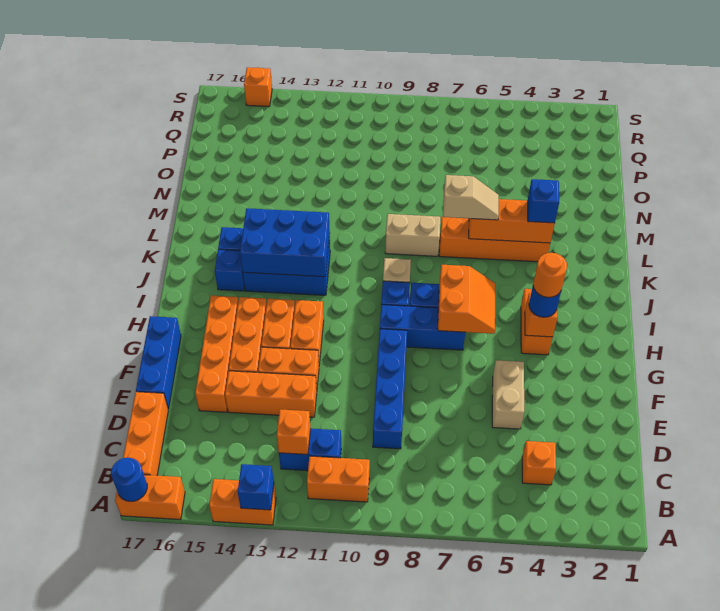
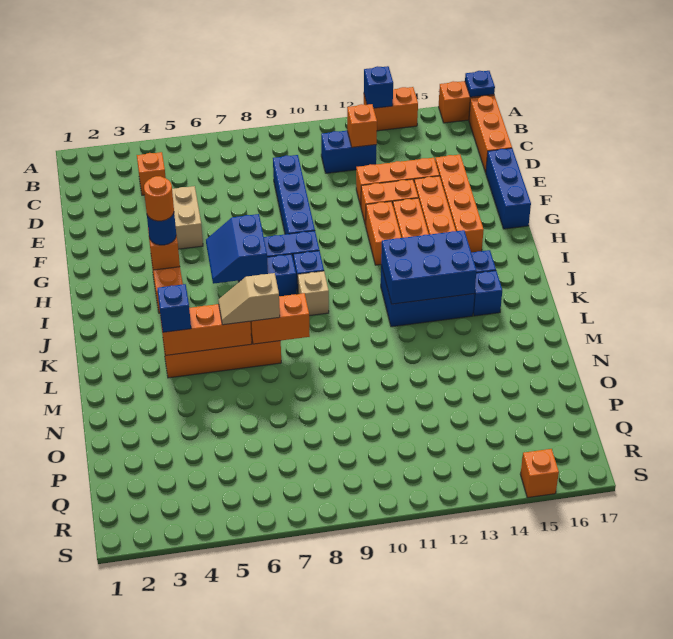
blue 1x1 round brick [111,458,147,501] -> blue 1x1 plate [465,71,495,97]
orange 1x2 brick [307,456,370,502] -> orange 1x2 brick moved to [250,293,310,344]
orange 2x2 slope [438,265,495,334] -> blue 2x2 slope [206,214,268,284]
tan 1x2 brick [385,214,440,256] -> none

